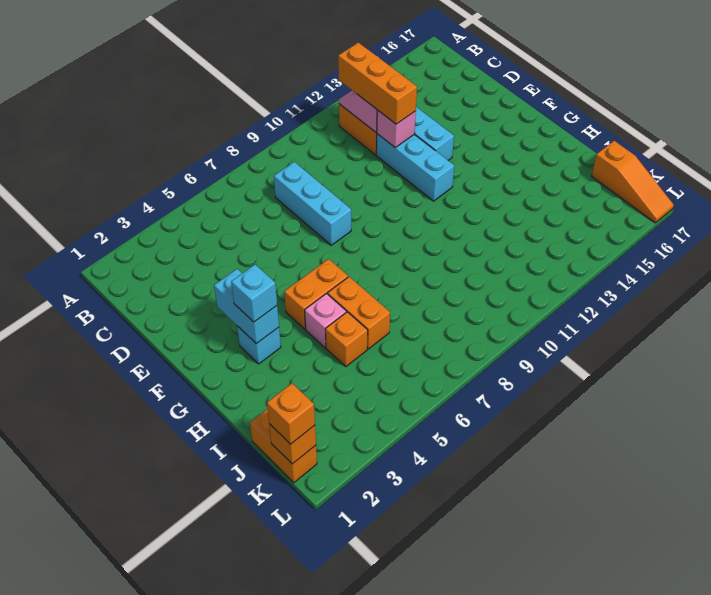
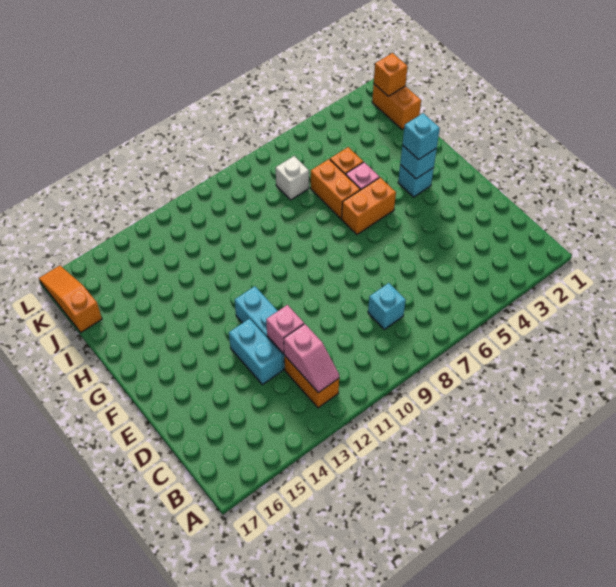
orange 1x3 brick [338,43,417,124] -> none
cyan 1x3 brick [274,162,351,245] -> cyan 1x1 brick [368,283,406,329]
cyan 1x2 brick [214,269,279,344] -> cyan 1x1 brick [400,145,437,179]
none -> white 1x1 brick [276,156,309,200]
orange 1x1 brick [267,383,315,444] -> none

